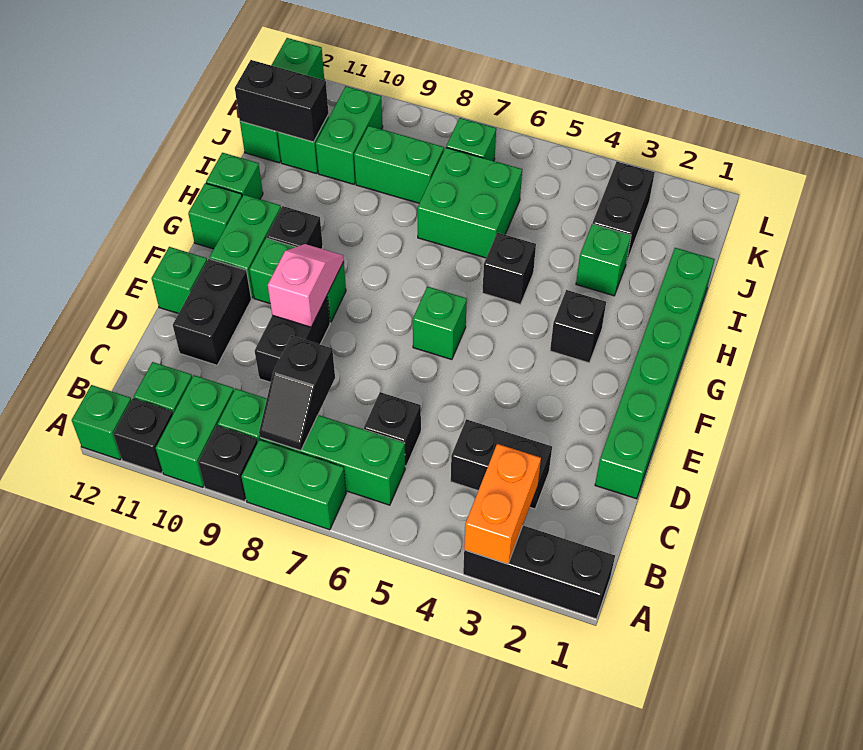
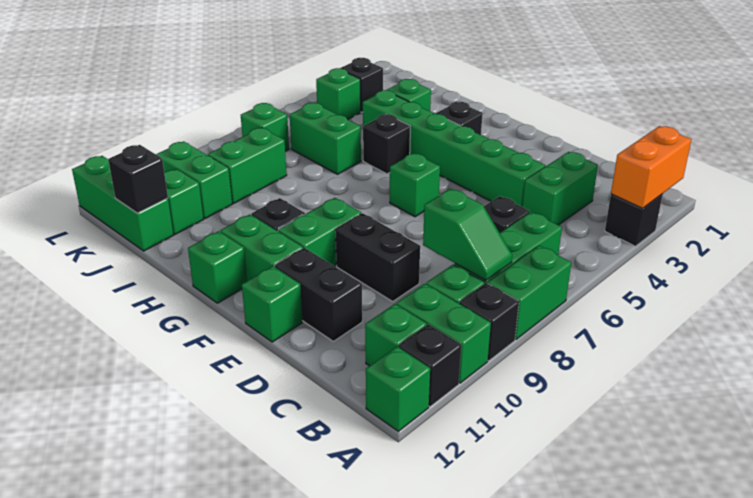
black 1x3 brick [463,526,615,619] -> black 1x1 brick [605,194,663,246]
orange 1x2 brick [464,444,541,564] -> orange 1x2 brick turned to [611,126,691,209]
black 1x2 slope [259,336,335,451] -> green 1x2 slope [423,189,512,280]
black 1x2 brick [451,419,552,509] -> green 1x2 brick [522,152,598,225]
green 1x6 brick [595,248,715,499] -> green 1x6 brick moved to [363,90,545,207]
pink 1x2 slope [268,244,344,327] -> none
green 1x1 brick [206,153,263,199] -> green 1x1 brick moved to [316,68,361,120]
green 2x2 brick [417,148,522,258] -> green 1x2 brick [290,103,361,174]
black 1x2 brick [592,162,655,263] -> black 1x1 brick [341,58,383,112]
black 1x2 brick [235,60,328,142] -> black 1x1 brick [108,145,168,213]

